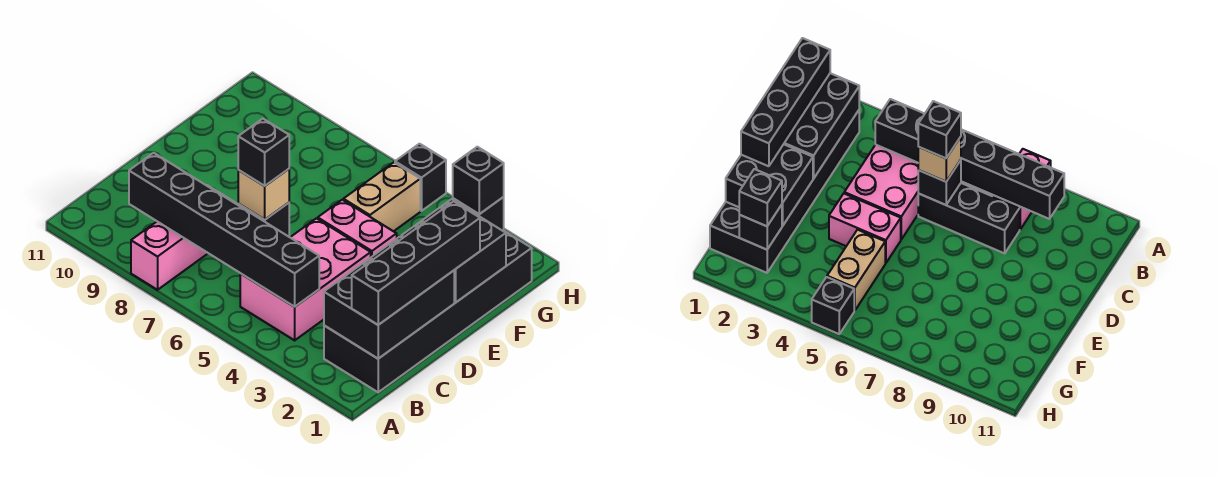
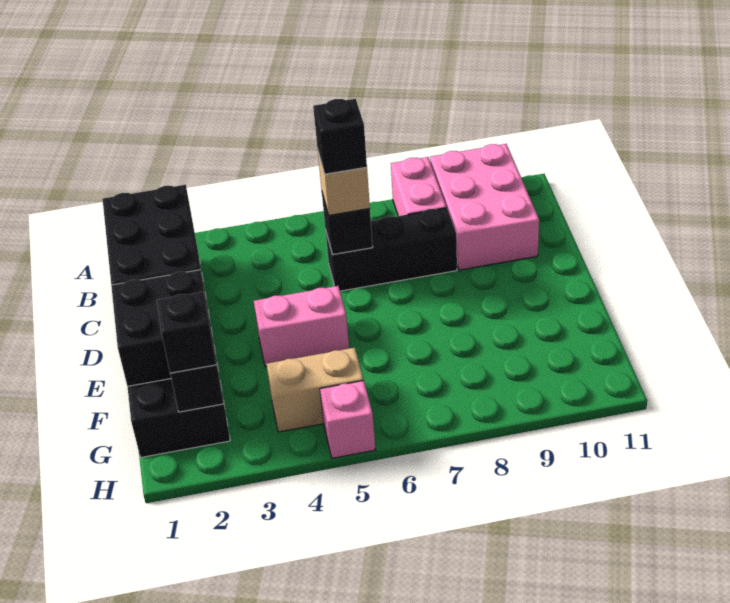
black 1x4 brick [352,201,480,325] -> none
pink 2x3 brick [240,218,371,340] -> pink 2x3 brick moved to [430,144,539,270]
black 1x6 brick [129,153,319,307] -> none
tan 1x2 brick [343,162,420,231] -> tan 1x2 brick turned to [266,348,364,432]
black 1x1 brick [395,144,446,211] -> pink 1x1 brick [320,381,376,458]

